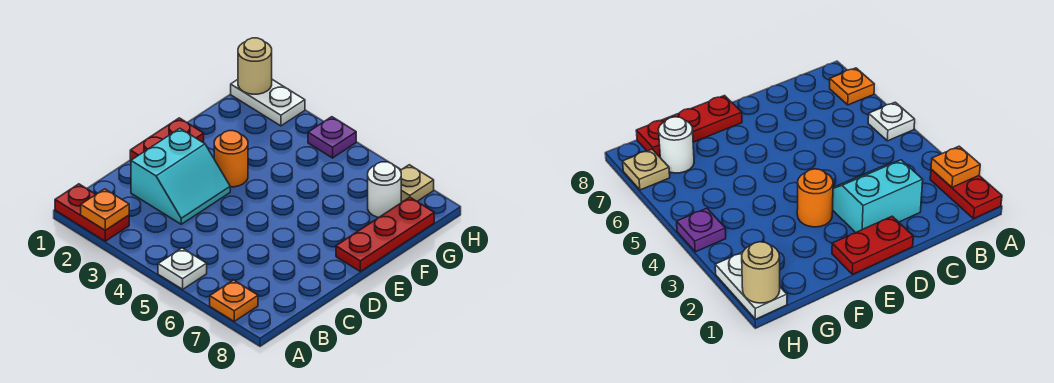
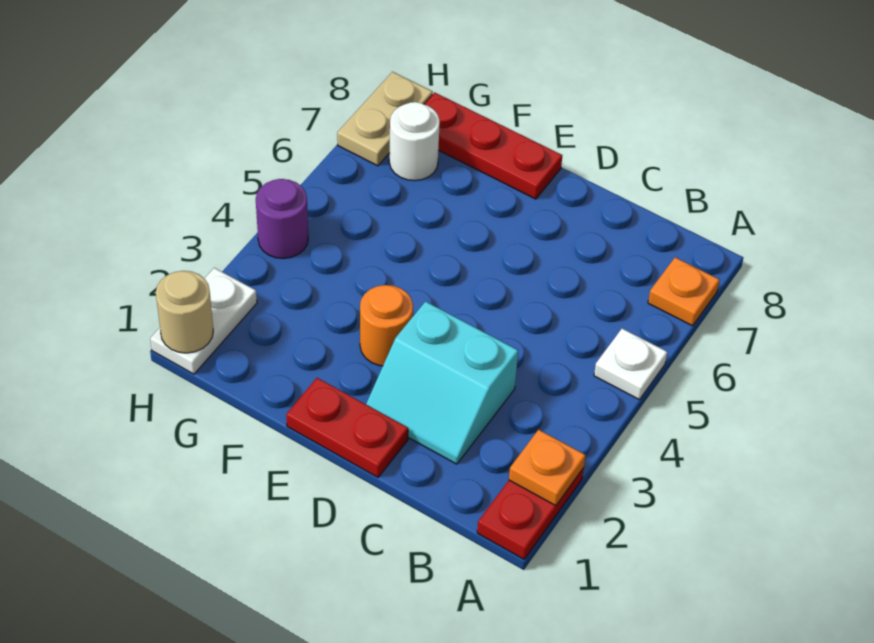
cyan 2x2 slope [131,129,230,224] -> cyan 2x2 slope turned to [366,301,518,464]
purple 1x1 plate [308,117,356,158] -> purple 1x1 round brick [256,179,308,259]
tan 1x1 plate [400,165,434,202] -> tan 1x2 plate [337,72,433,166]

